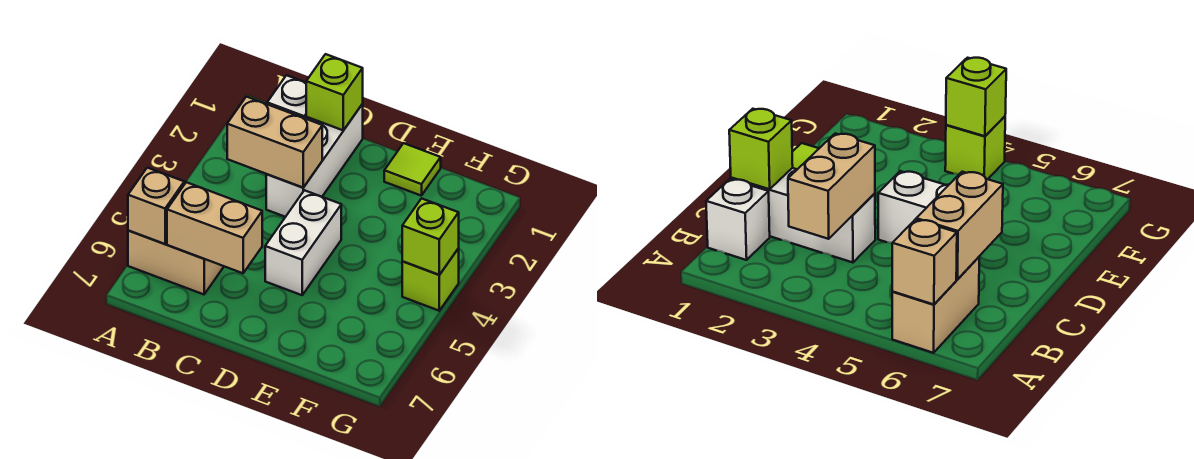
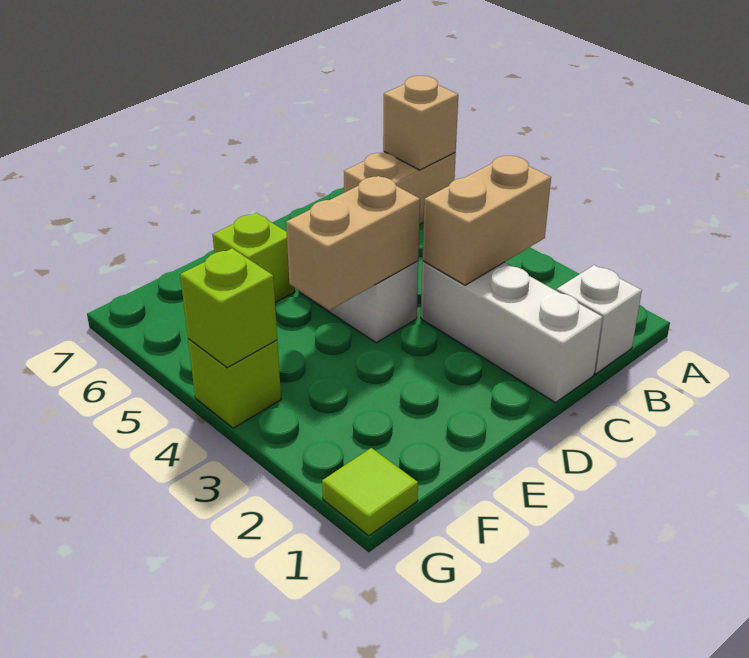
tan 1x2 brick [167,182,262,273] -> tan 1x2 brick moved to [286,176,420,310]
lime 1x1 brick [306,54,363,130] -> lime 1x1 brick moved to [213,213,295,303]
lime 1x1 tile [384,143,441,196] -> lime 1x1 tile moved to [322,448,418,536]

